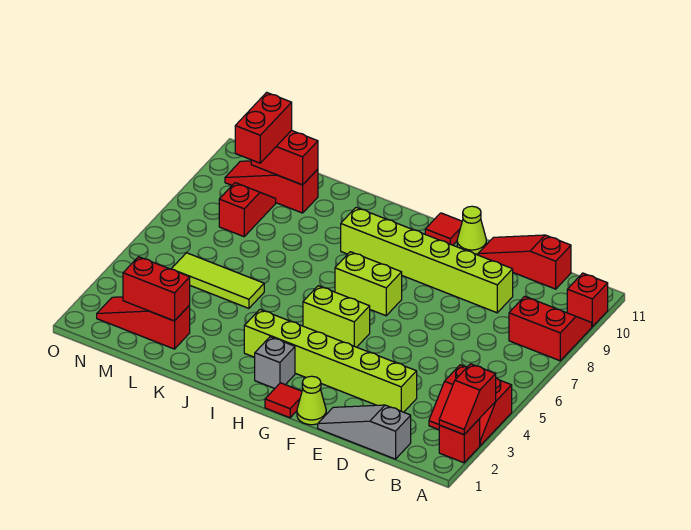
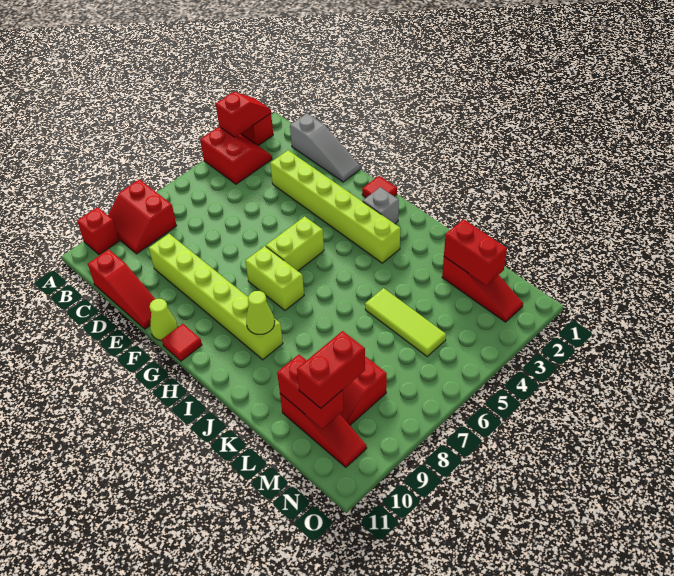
lime 1x1 cone [297,376,326,425] -> lime 1x1 cone moved to [246,291,275,334]
lime 1x2 brick [303,286,370,347] -> lime 1x2 brick turned to [266,216,324,271]

